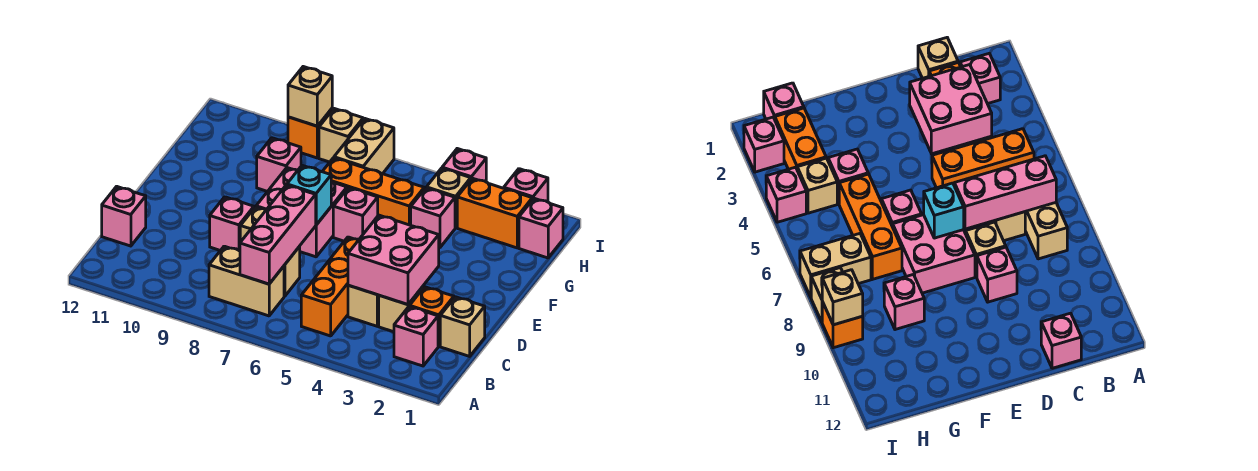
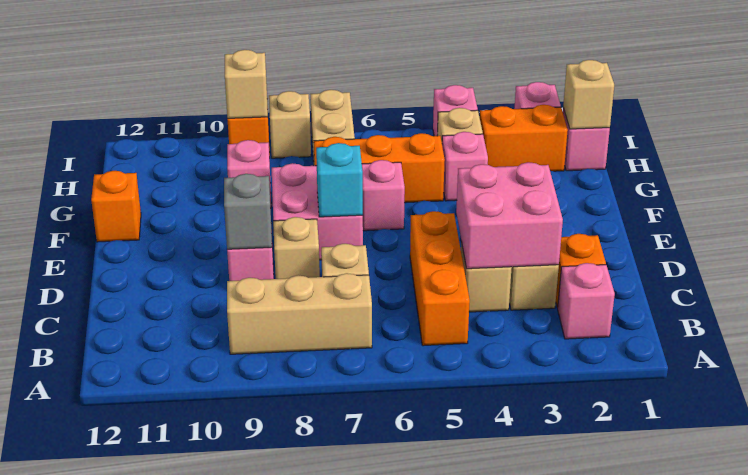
tan 1x2 brick [209,246,284,316] -> tan 1x3 brick [227,273,372,354]
pink 1x3 brick [240,185,316,284] -> none
tan 1x1 brick [440,297,485,356] -> tan 1x1 brick moved to [563,60,614,129]
pink 1x1 brick [102,186,146,246] -> none
none -> grey 1x1 brick [224,174,272,249]
none -> orange 1x1 brick [91,171,141,242]

